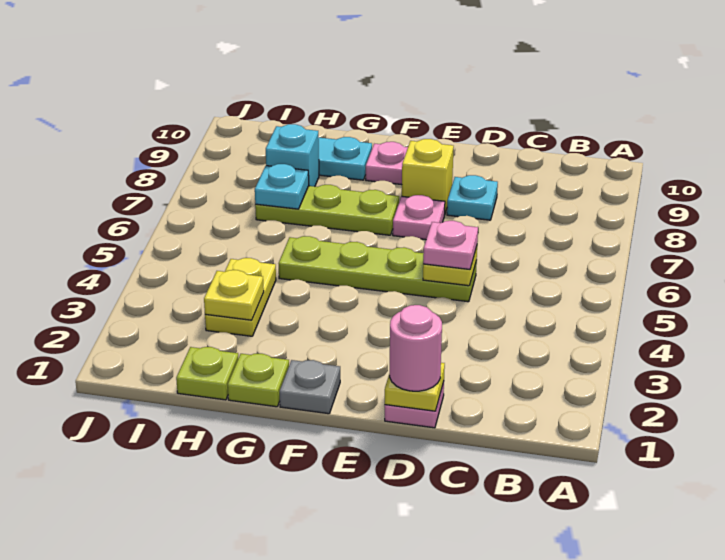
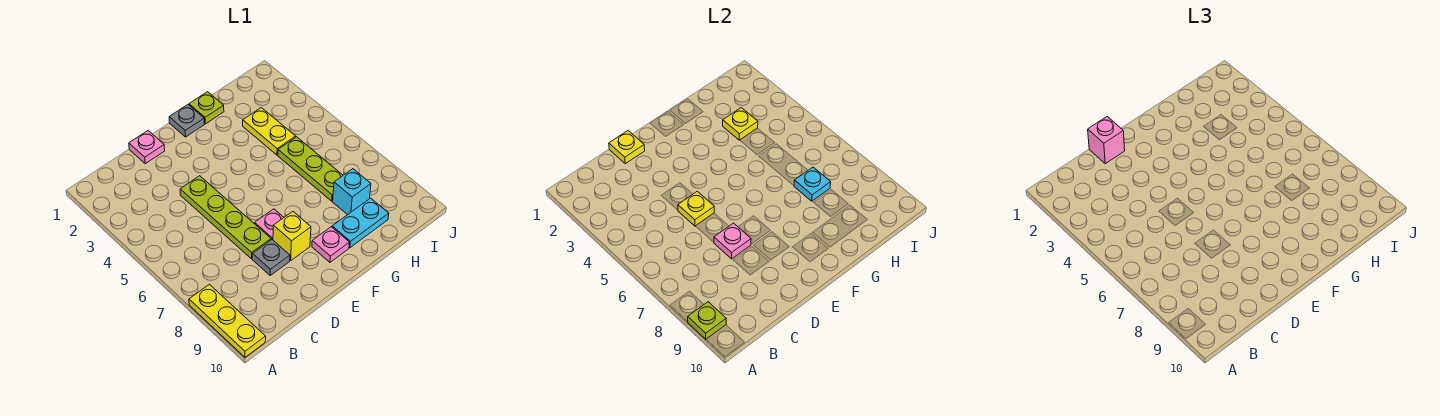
none -> yellow 1x3 plate [189,284,266,357]
pink 1x1 round brick [390,305,442,391] -> pink 1x1 brick [1088,117,1125,164]
lime 1x4 plate [279,236,477,302] -> lime 1x4 plate turned to [180,176,271,259]
pink 1x1 plate [423,221,478,269] -> pink 1x1 plate moved to [714,223,751,259]
cyan 1x1 plate [447,175,498,220] -> grey 1x1 plate [252,240,290,275]
lime 1x3 plate [255,185,399,235] -> lime 1x3 plate turned to [278,137,343,201]
lime 1x1 plate [176,347,238,400] -> lime 1x1 plate moved to [688,302,726,339]

